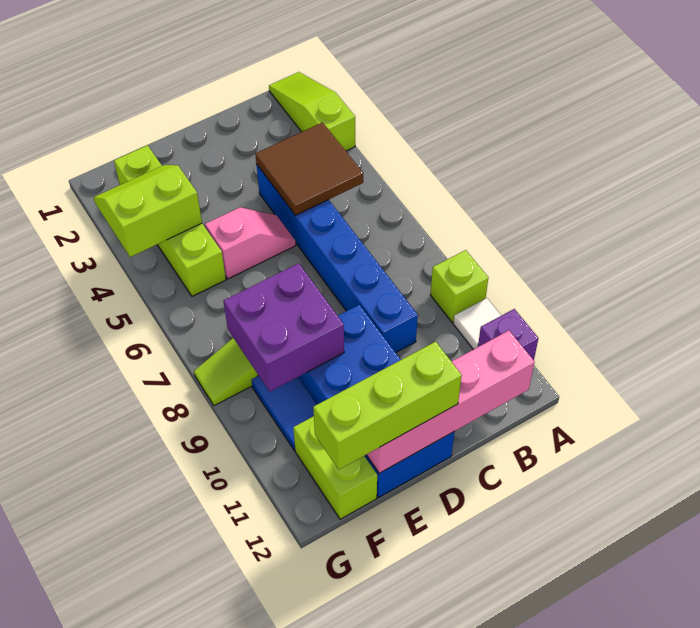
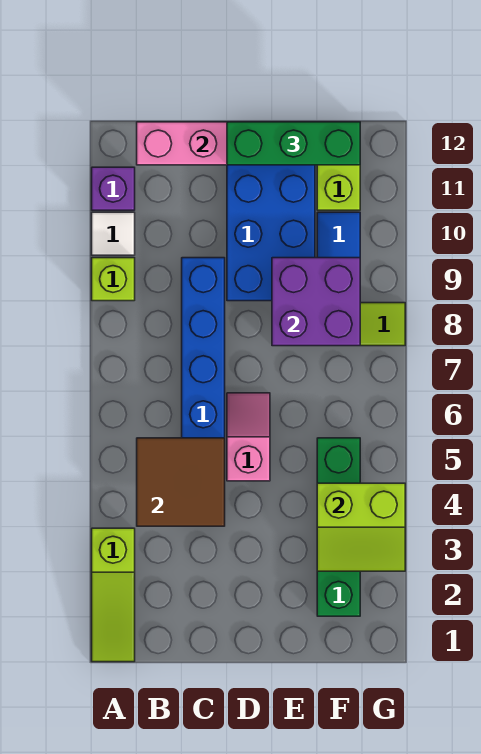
pink 1x2 slope [205,207,296,279] -> pink 1x2 slope turned to [227,393,270,481]
lime 1x3 brick [313,342,462,469] -> green 1x3 brick [227,122,360,165]
lime 1x4 brick [114,145,226,296] -> green 1x4 brick [317,438,360,616]

